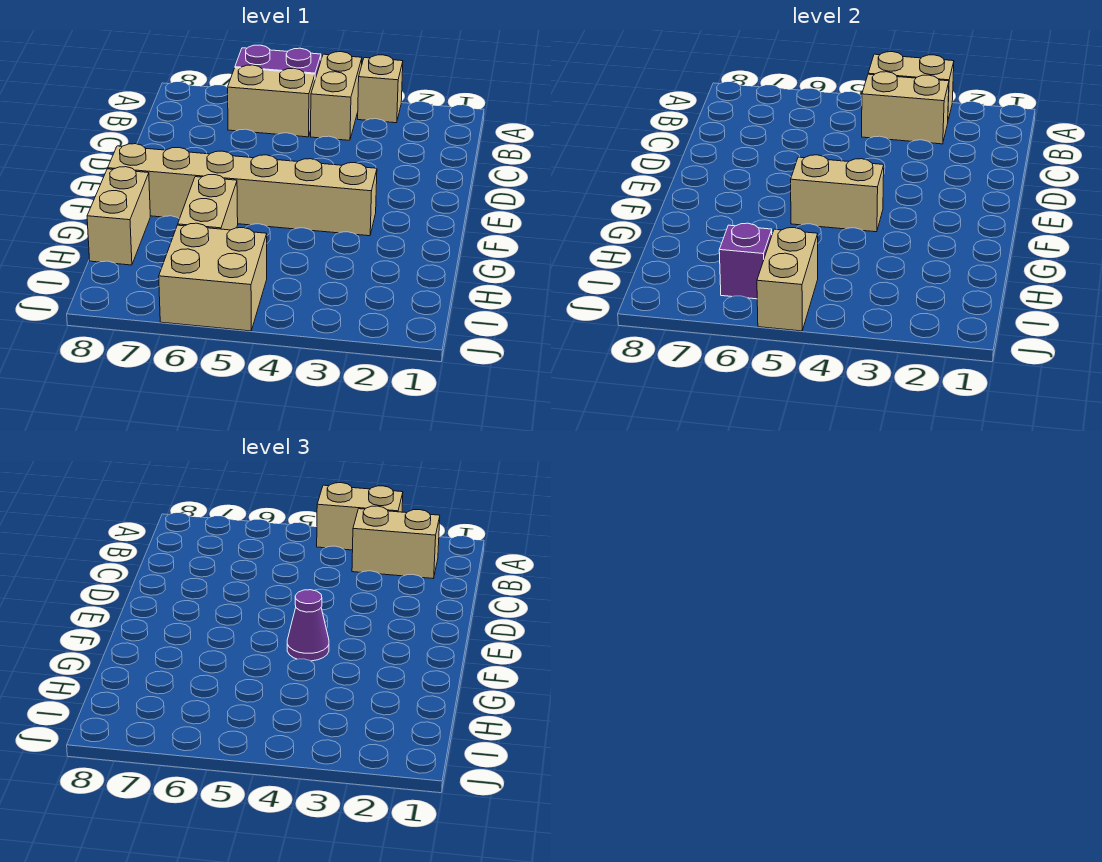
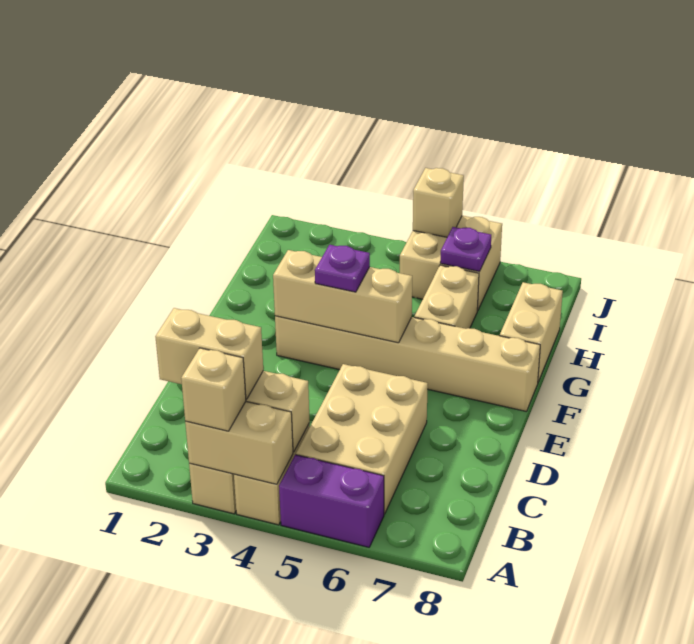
tan 1x2 brick [317,483,403,550] -> tan 1x1 brick [181,348,246,431]
tan 1x2 brick [228,65,315,137] -> tan 2x3 brick [296,364,428,514]
tan 1x2 brick [791,155,884,232] -> tan 1x3 brick [273,250,412,343]
purple 1x1 cone [287,590,329,661] -> purple 1x1 plate [315,245,370,292]
tan 1x2 brick [757,228,818,331] -> tan 1x1 brick [413,168,464,237]
purple 1x1 brick [719,223,772,299] -> purple 1x1 plate [440,227,491,271]

